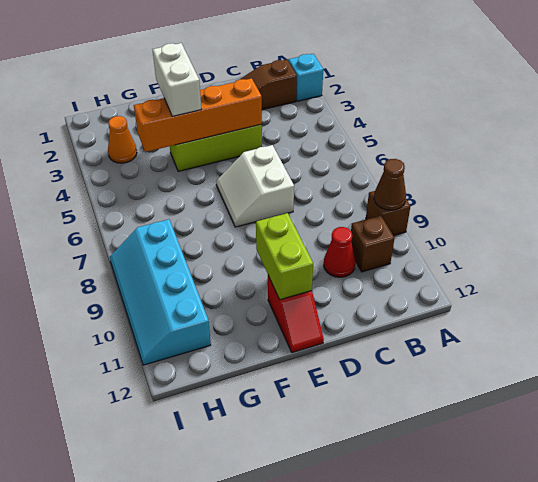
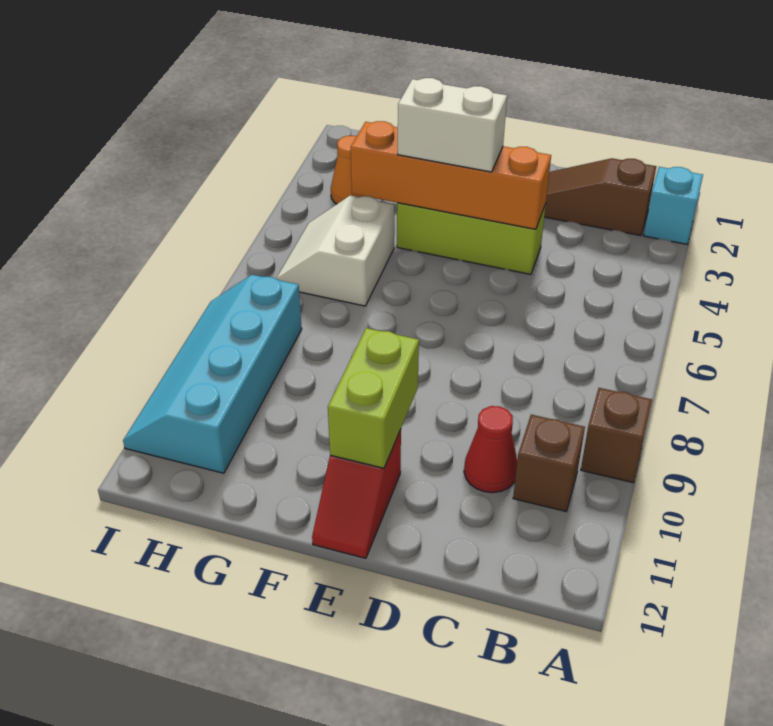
brown 1x1 cone [374,159,406,210] -> none
white 2x2 slope [216,145,294,227] -> white 2x2 slope moved to [276,196,394,306]
white 1x2 brick [152,43,201,116] -> white 1x2 brick turned to [398,78,507,172]

